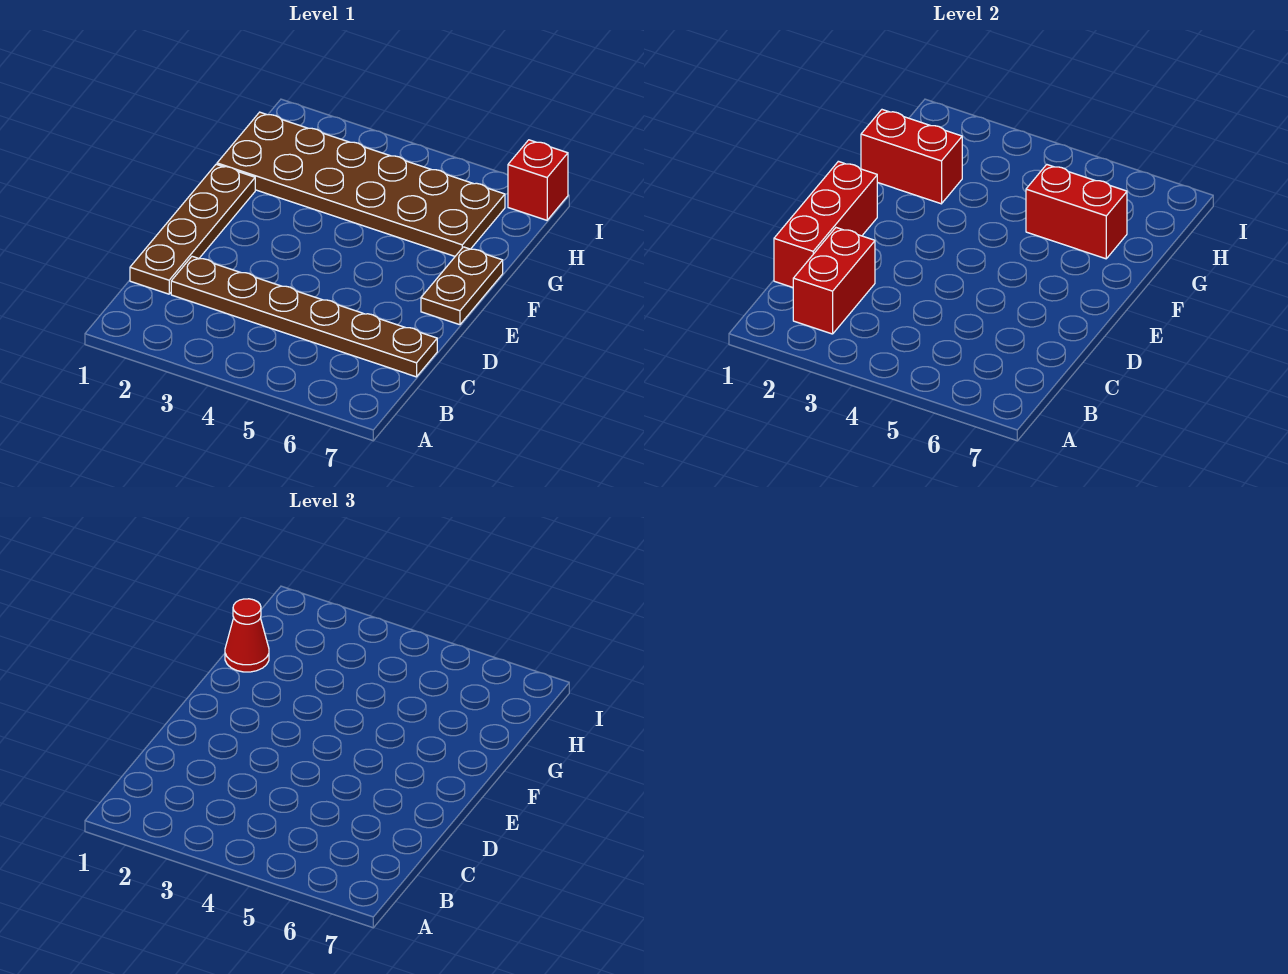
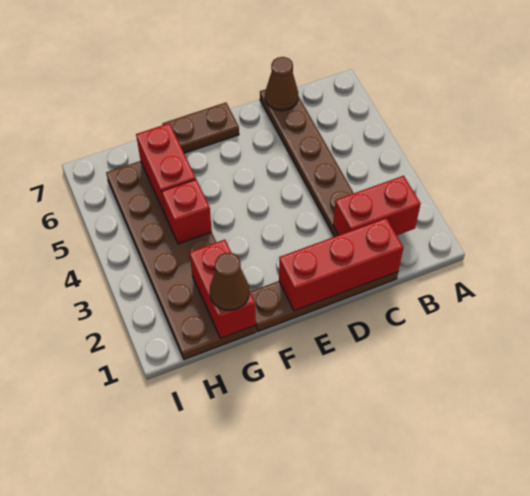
none -> brown 1x1 cone [265,57,298,111]
red 1x1 cone [225,599,269,672] -> brown 1x1 cone [210,253,249,310]
red 1x1 brick [508,140,568,220] -> red 1x1 brick moved to [162,179,212,244]

